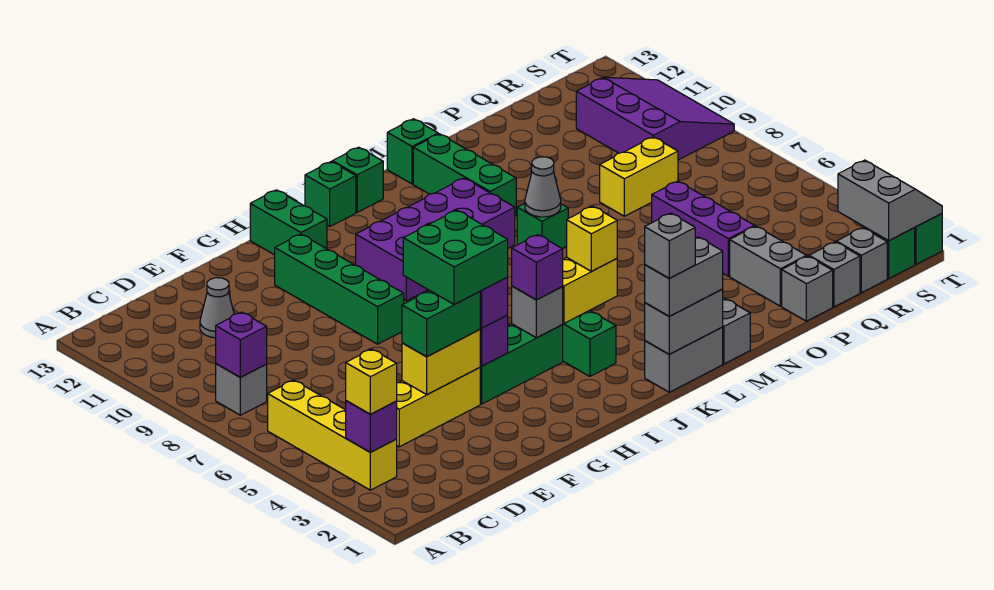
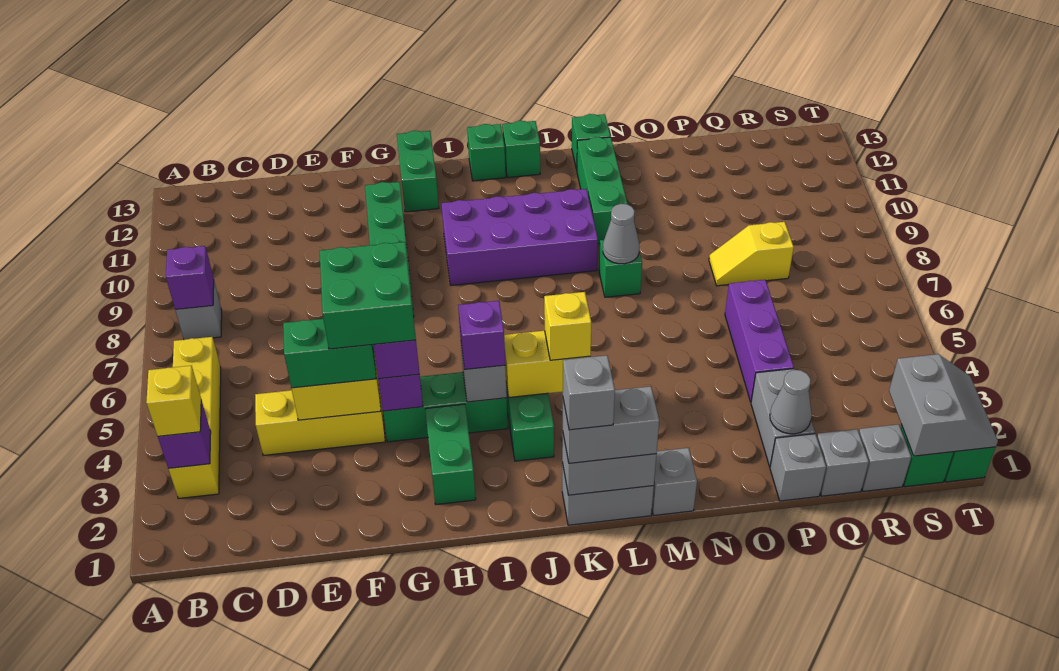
grey 1x1 cone [200,278,234,338] -> grey 1x1 cone moved to [770,370,812,434]
none -> green 1x2 brick [425,404,476,504]
yellow 1x2 brick [600,137,678,216] -> yellow 1x2 slope [709,222,794,286]
purple 3x3 slope [576,77,734,160] -> none

